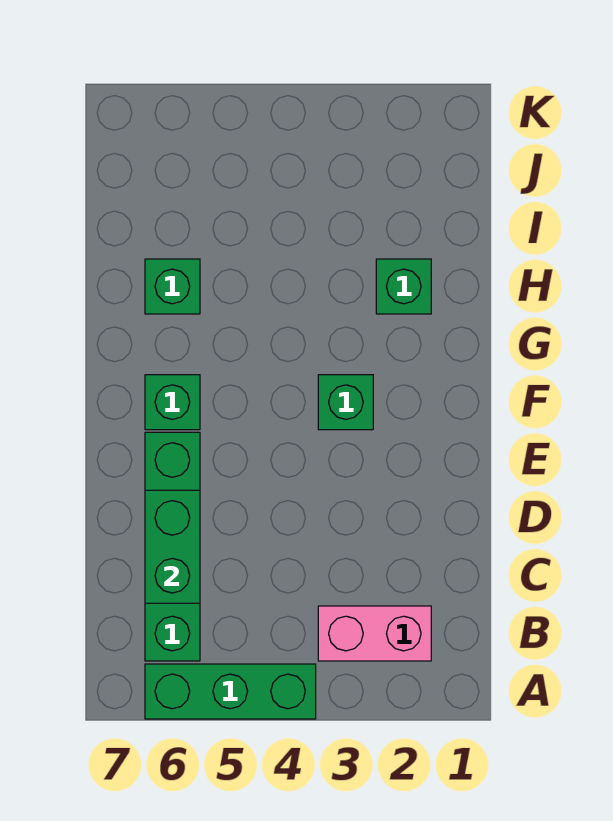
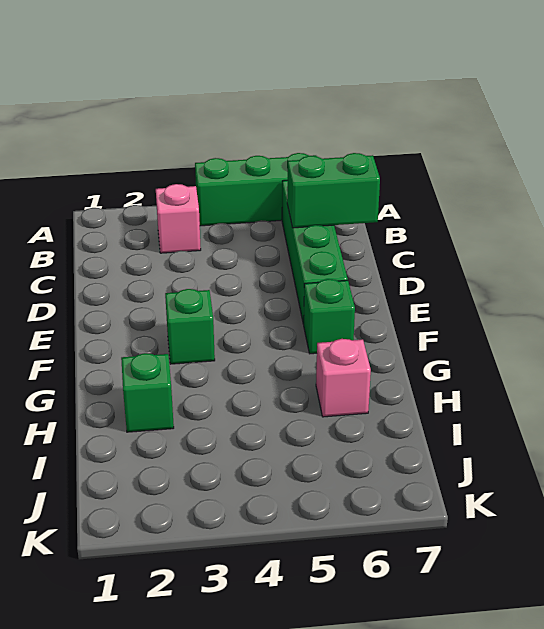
pink 1x2 brick [318,606,431,661] -> pink 1x1 brick [156,184,201,253]
green 1x2 brick [145,490,200,603] -> green 1x2 brick turned to [287,153,380,228]
green 1x1 brick [145,259,200,314] -> pink 1x1 brick [316,339,371,417]

